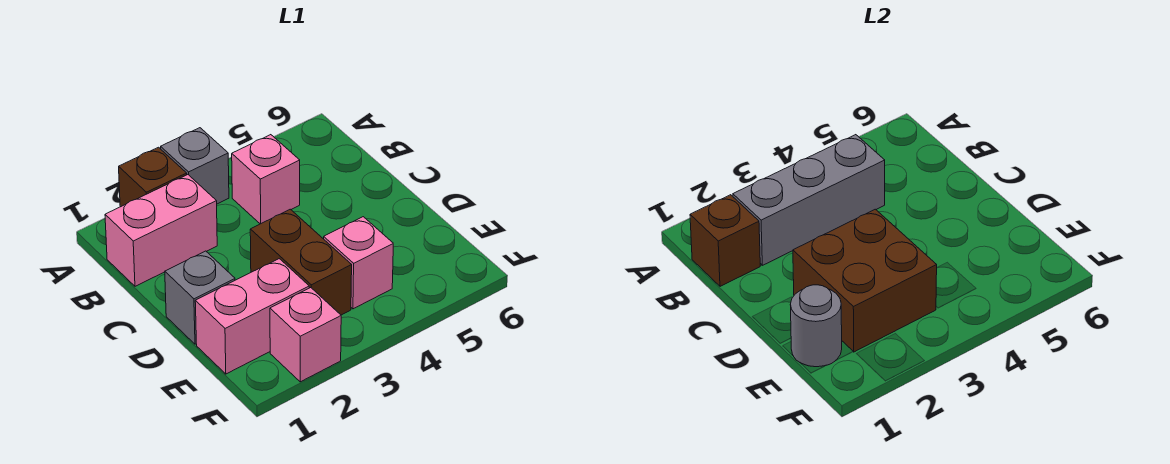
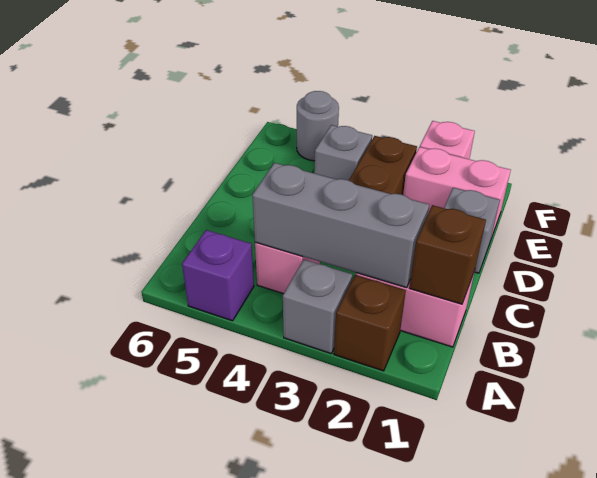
none -> purple 1x1 brick [182,230,254,321]
brown 2x2 brick [793,209,937,352] -> none
grey 1x1 round brick [790,285,842,367] -> grey 1x1 round brick moved to [297,91,339,161]
pink 1x1 brick [324,217,393,309] -> grey 1x1 brick [314,125,372,181]

